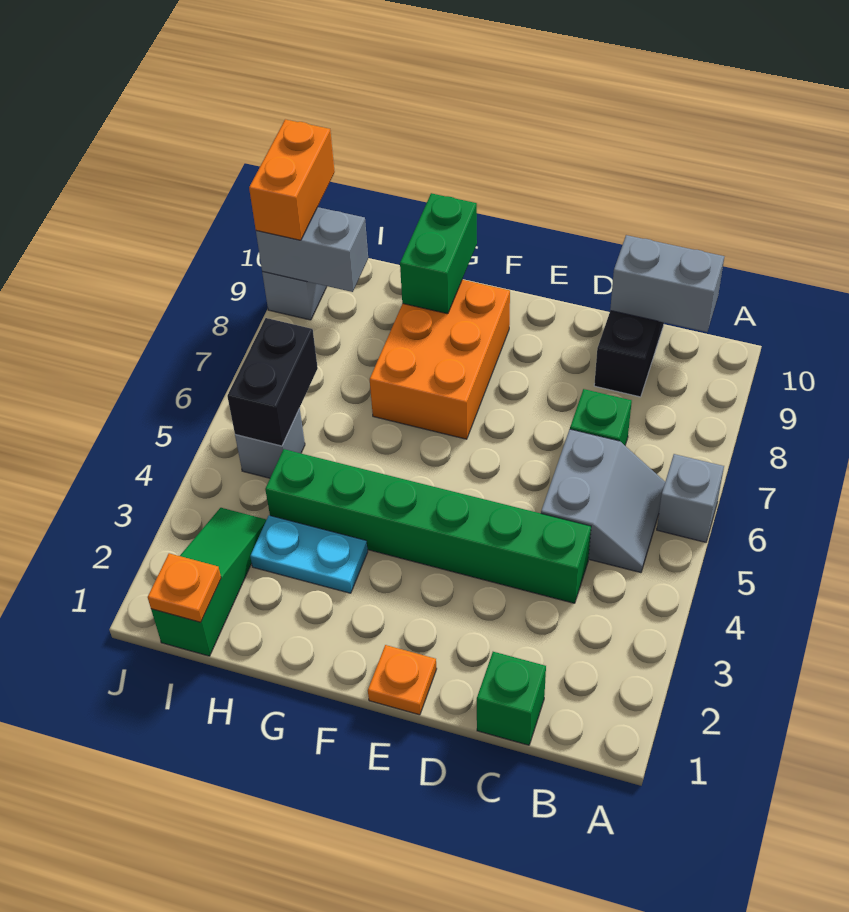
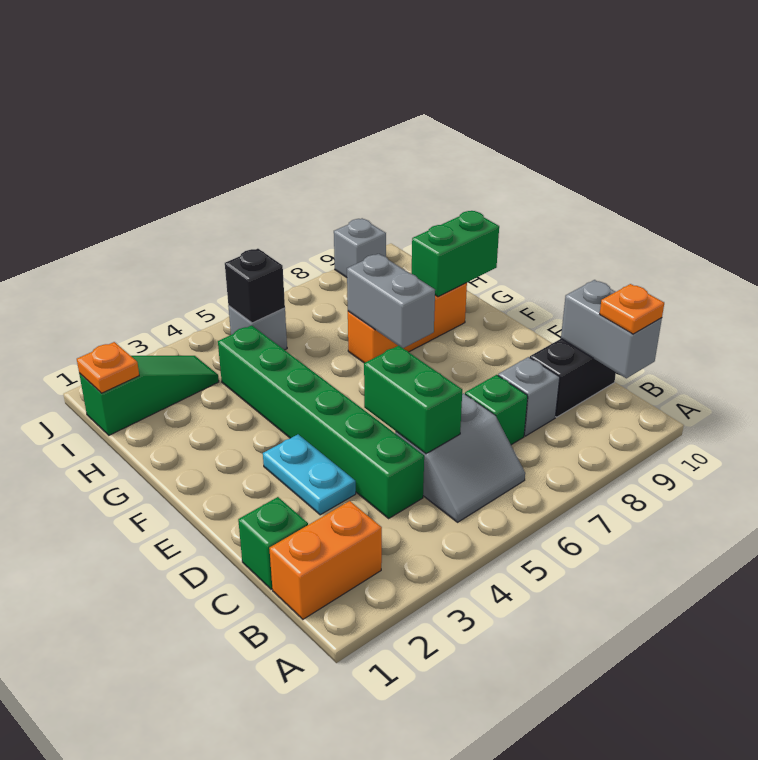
grey 1x1 brick [657,454,724,542] -> grey 1x1 brick moved to [498,357,560,436]
none -> green 1x2 brick [364,346,462,454]
orange 1x1 plate [368,645,437,715] -> orange 1x1 plate moved to [600,284,664,334]
orange 2x3 brick [370,280,510,439] -> orange 1x3 brick [348,283,467,363]
cyan 1x2 plate [250,515,368,593] -> cyan 1x2 plate moved to [263,434,356,515]
black 1x2 brick [227,318,318,446] -> black 1x1 brick [225,249,285,323]
grey 1x2 brick [256,207,368,292] -> grey 1x2 brick moved to [347,254,435,348]
orange 1x2 brick [249,119,335,240] -> orange 1x2 brick moved to [269,501,382,619]

